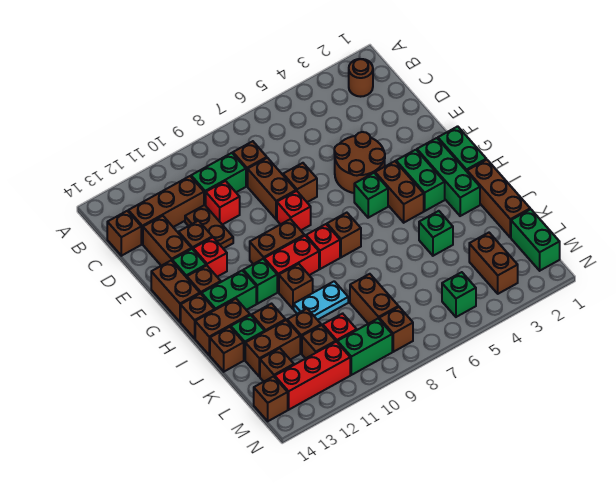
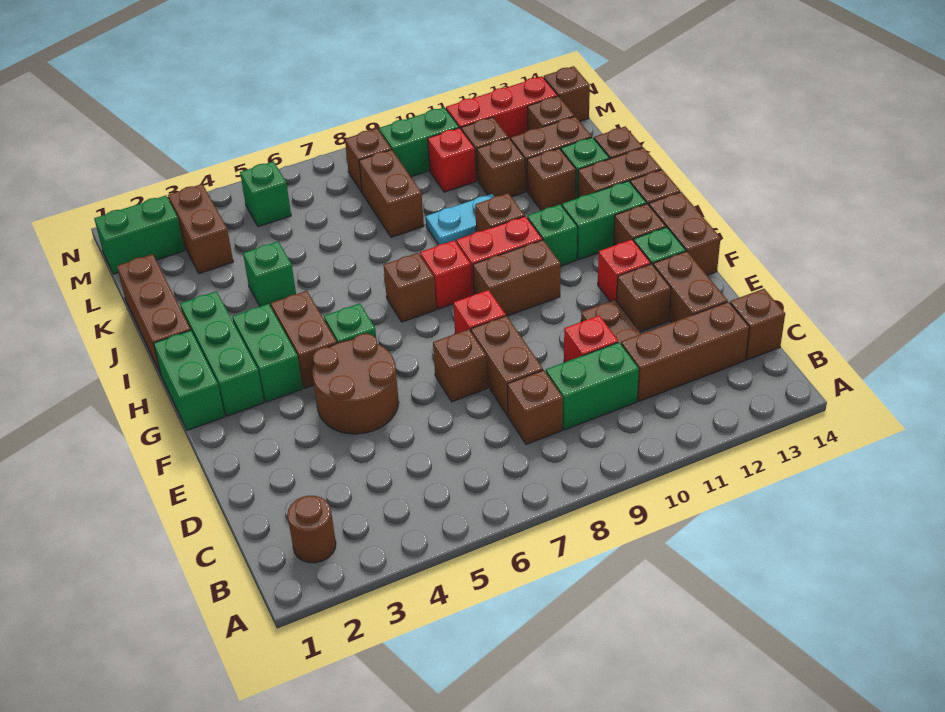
green 1x2 brick [511,209,560,271] -> green 1x2 brick turned to [94,196,185,274]

